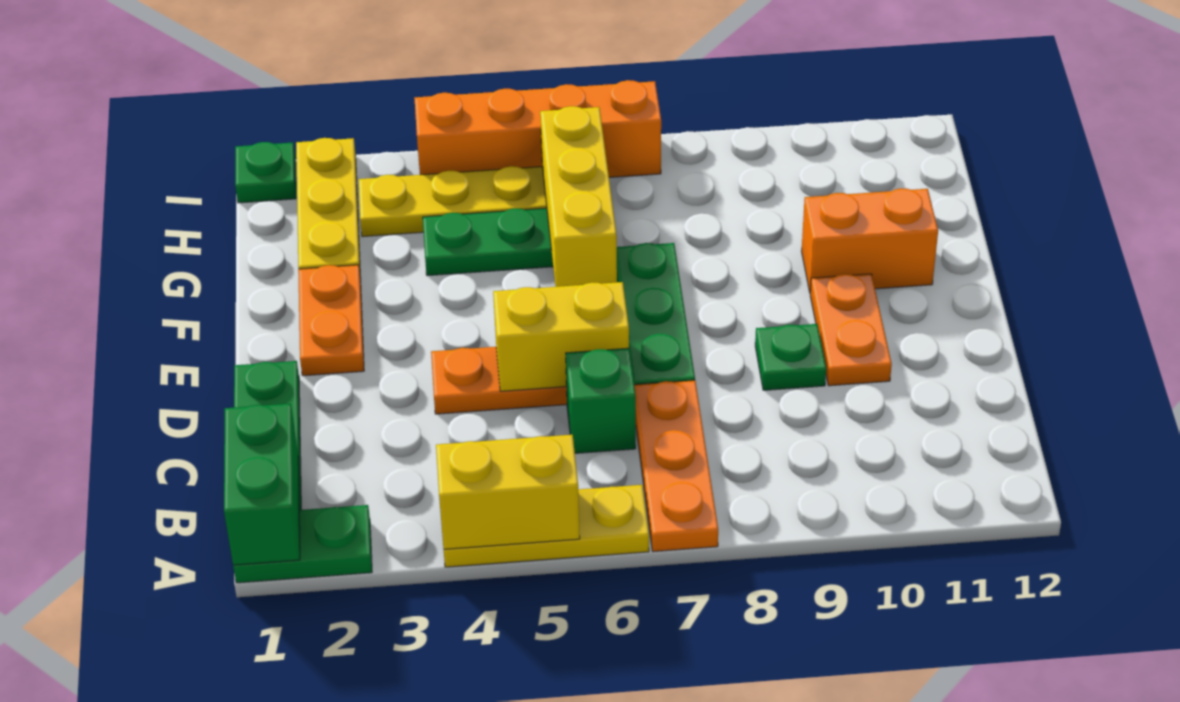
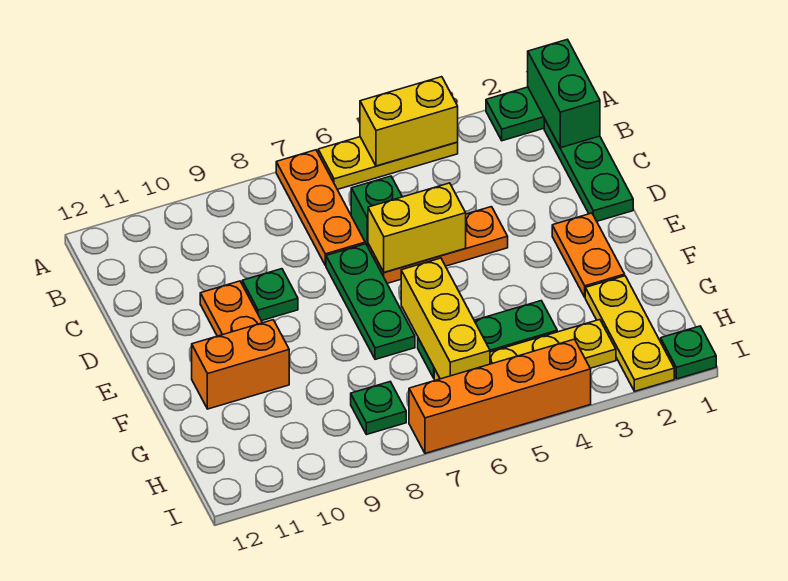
none -> green 1x1 plate [351,382,406,435]

